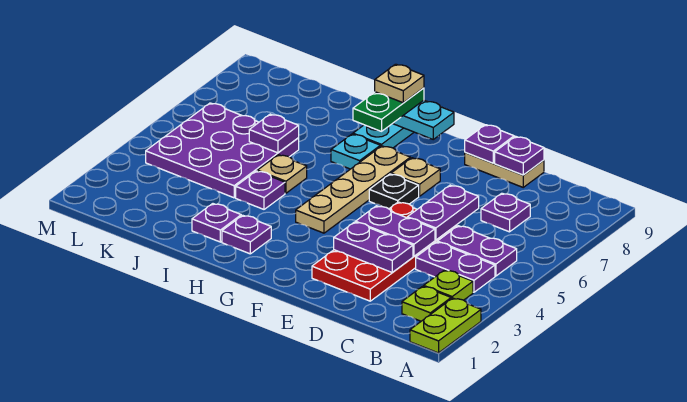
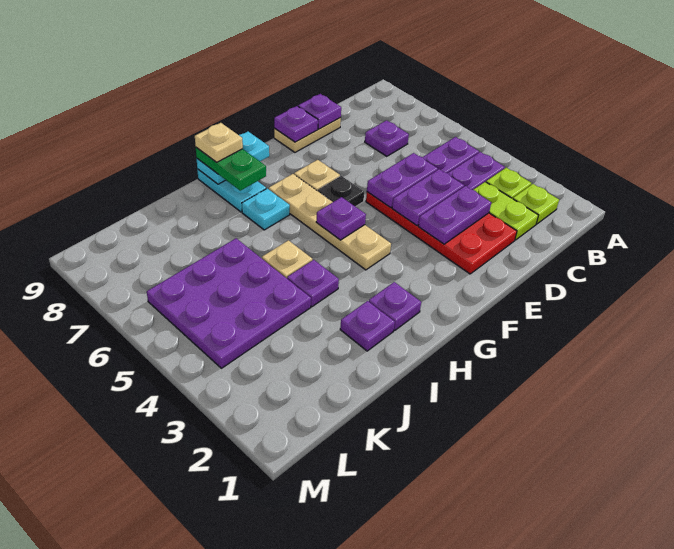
lime 1x2 plate [410,298,481,353] -> lime 1x2 plate moved to [474,182,538,240]
purple 1x2 plate [407,185,479,240] -> purple 1x2 plate turned to [367,153,438,208]
purple 1x1 plate [249,114,299,153] -> purple 1x1 plate moved to [316,197,366,240]

